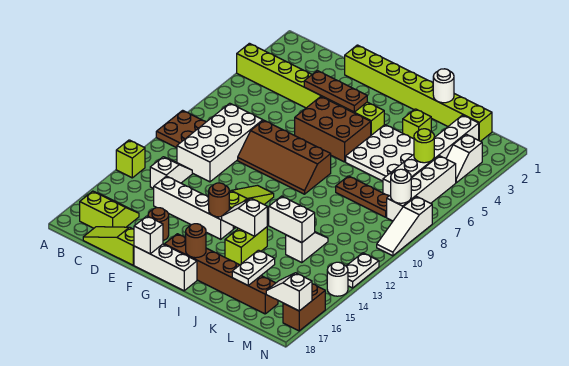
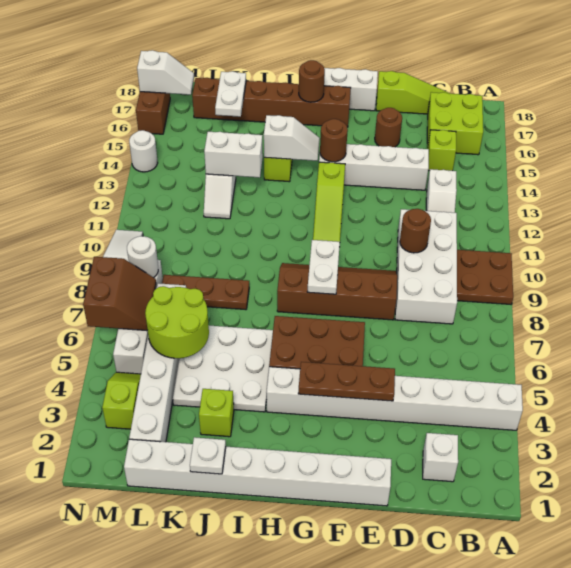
lime 1x8 brick [237,43,384,135] -> white 1x8 brick [267,367,523,430]
lime 1x1 brick [116,140,145,178] -> lime 1x1 brick moved to [428,130,456,171]
lime 2x2 slope [80,191,139,228] -> lime 2x2 brick [427,92,483,155]
none -> brown 1x1 round brick [400,209,431,253]
lime 1x8 brick [345,45,492,141] -> white 1x8 brick [124,439,391,506]
white 1x1 brick [134,216,163,254] -> white 1x1 brick moved to [423,433,458,482]
white 1x1 round brick [433,69,454,103] -> white 1x1 plate [190,437,226,474]
lime 1x1 round brick [414,129,434,163] -> lime 2x2 round brick [145,286,209,358]
white 1x2 slope [446,134,482,183] -> lime 1x2 slope [102,372,141,429]
none -> brown 2x2 slope [83,257,156,331]
white 1x2 plate [346,253,379,288] -> white 1x2 plate moved to [307,240,340,294]

